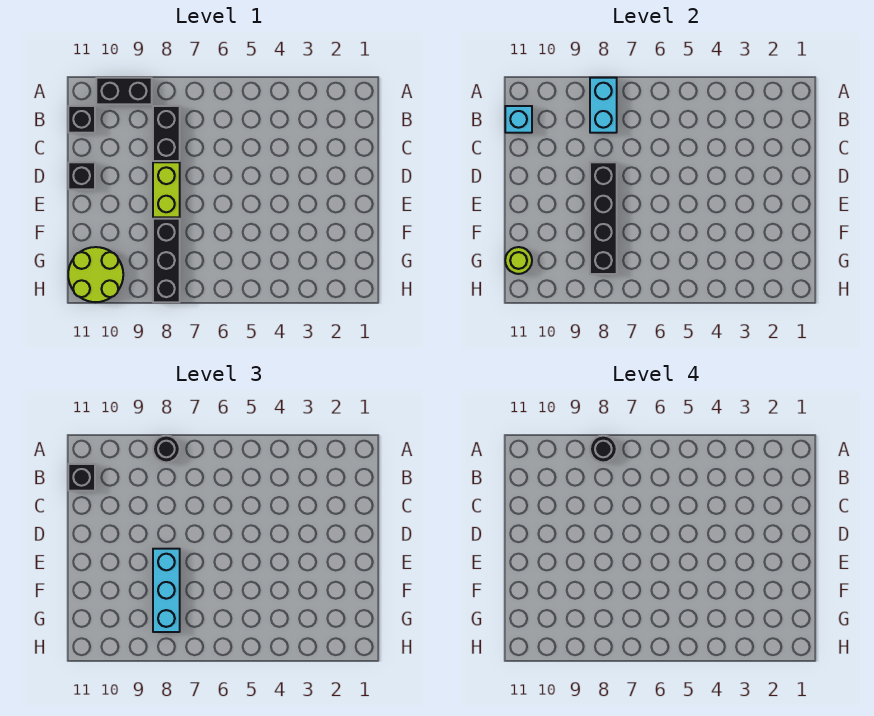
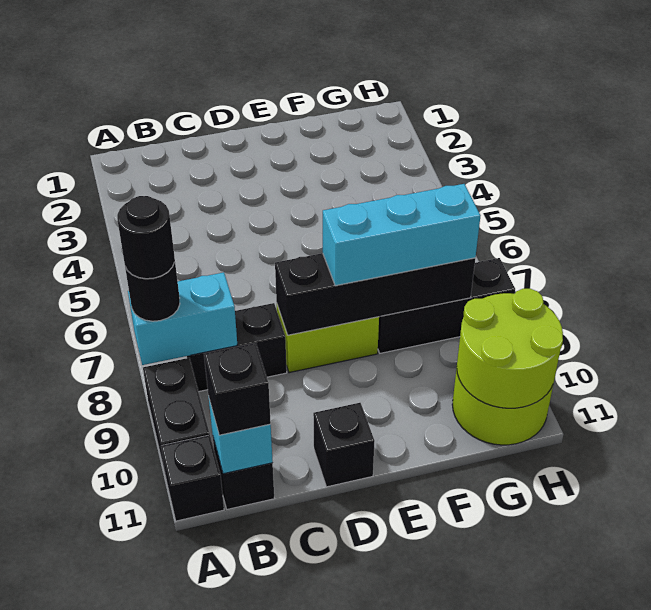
none -> black 1x1 brick [161,435,224,521]
lime 1x1 round brick [505,247,532,274] -> lime 2x2 round brick [457,289,563,408]

